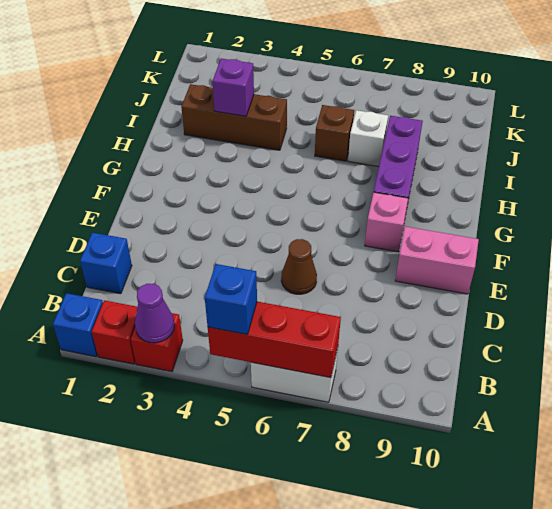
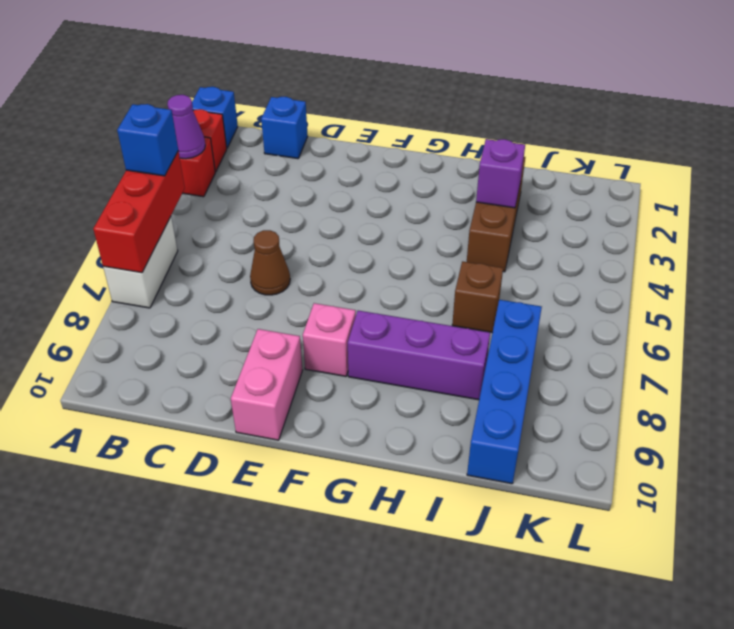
white 1x1 brick [348,110,388,167] -> none
none -> blue 1x4 brick [467,300,542,484]

